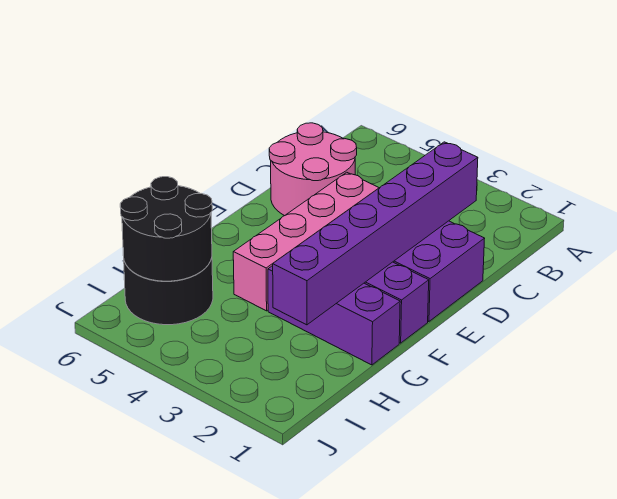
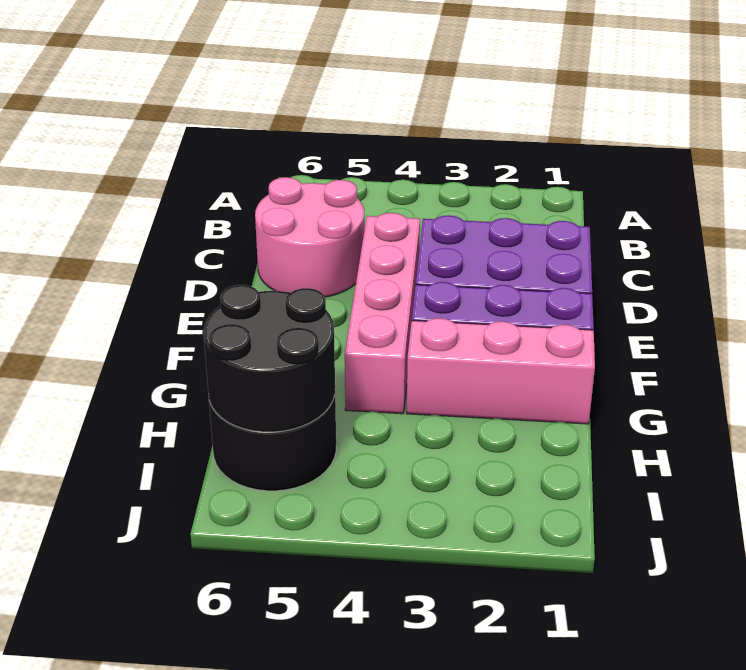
purple 1x6 brick [273,142,478,325] -> none
purple 1x3 brick [268,266,400,365] -> pink 1x3 brick [407,318,595,424]

